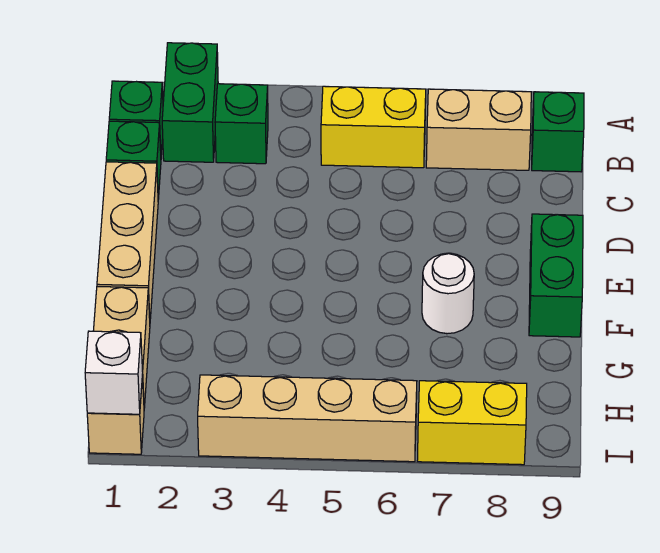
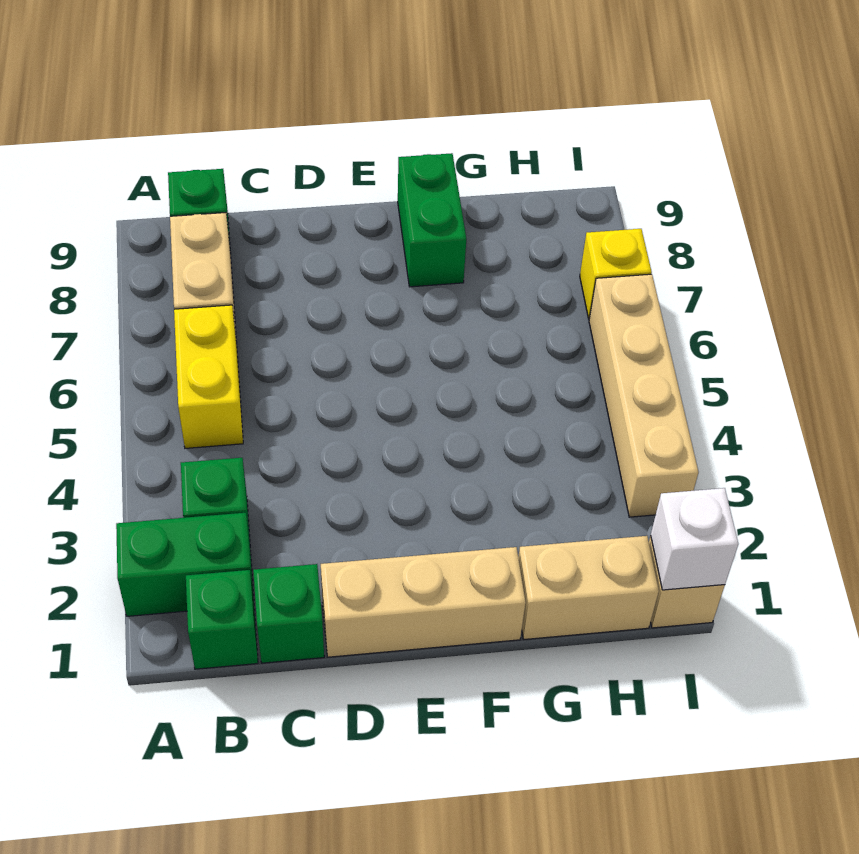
green 1x2 brick [529,214,583,337] -> green 1x2 brick turned to [398,153,466,287]
white 1x1 round brick [422,254,474,334] -> none
yellow 1x2 brick [417,381,527,465] -> yellow 1x1 brick [580,229,652,319]

